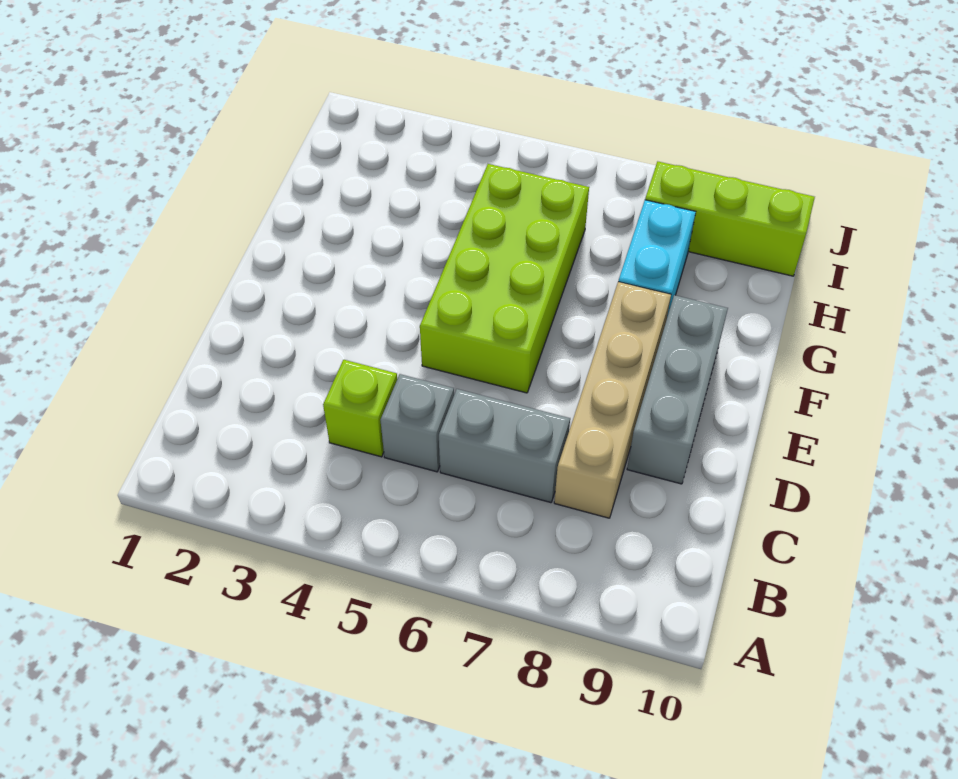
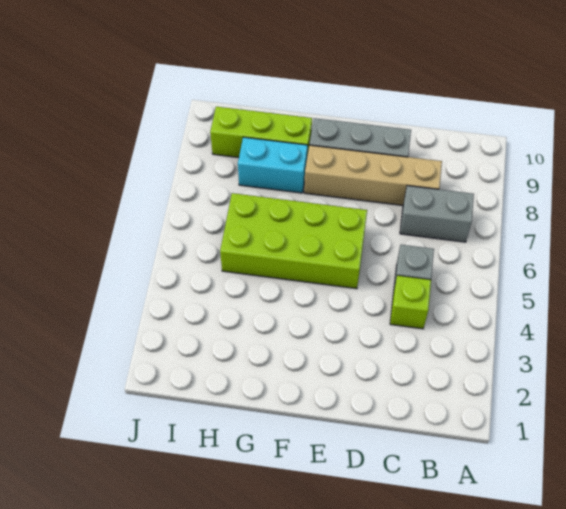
grey 1x2 brick [439,389,570,503] -> grey 1x2 brick turned to [400,186,474,242]
lime 1x3 brick [645,162,815,276] -> lime 1x3 brick turned to [210,107,312,157]

